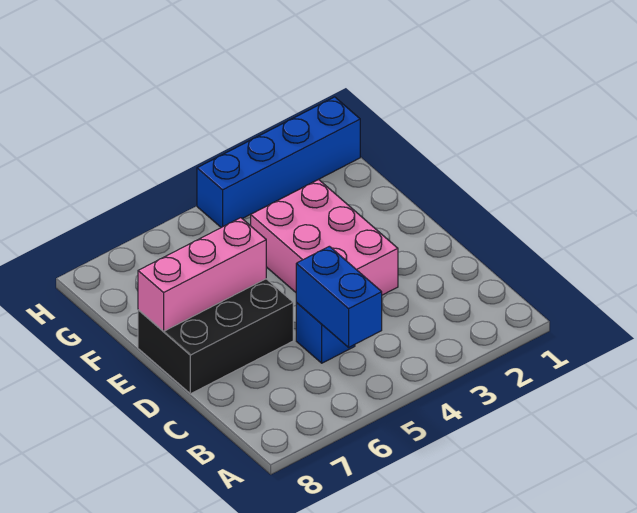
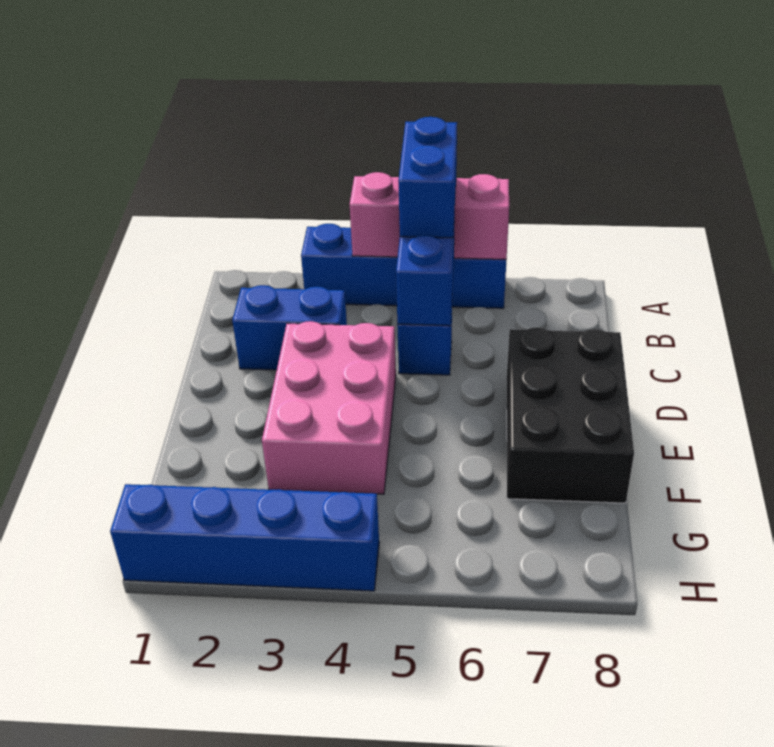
none -> blue 1x4 brick [301,224,506,308]
none -> blue 1x2 brick [398,117,457,238]
none -> blue 1x2 brick [232,285,347,370]
black 2x3 brick [138,279,293,394] -> black 2x3 brick turned to [507,327,634,503]
pink 1x3 brick [138,218,266,331] -> pink 1x3 brick moved to [350,172,509,259]

